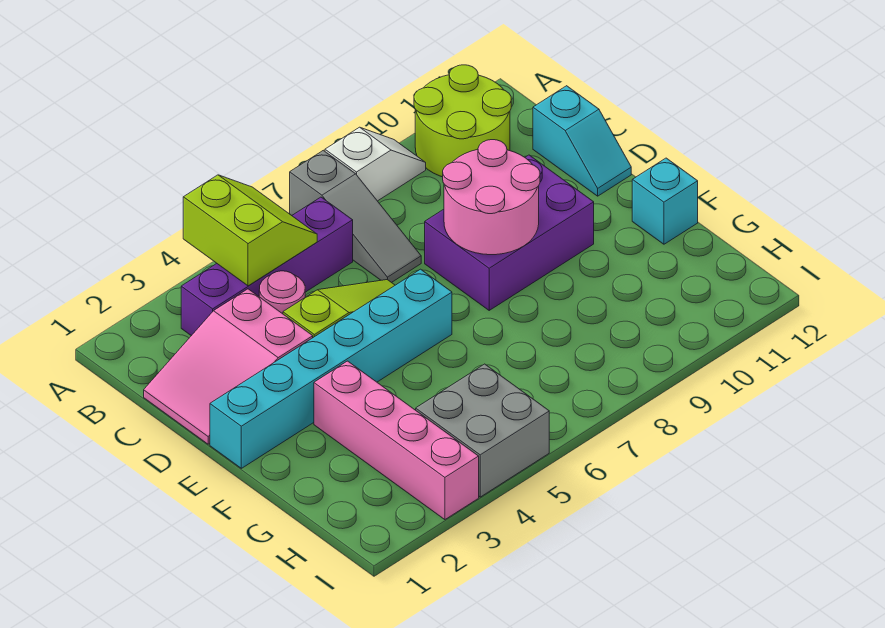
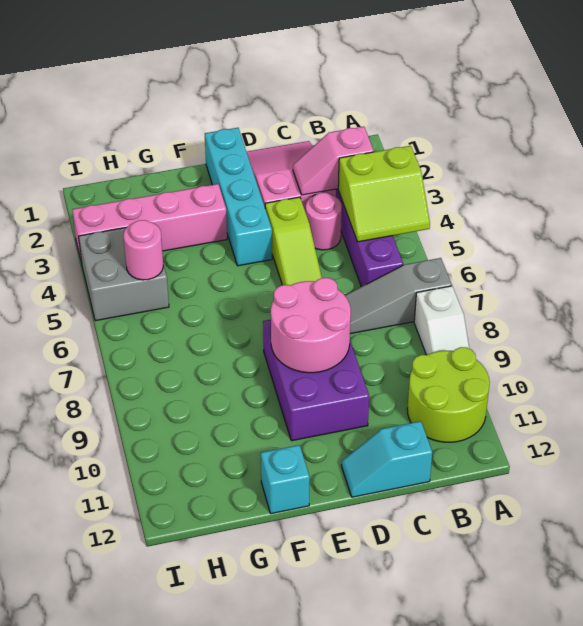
none -> pink 1x2 slope [293,127,374,195]
cyan 1x6 brick [210,269,452,468] -> cyan 1x4 brick [205,128,272,266]
none -> pink 1x1 round brick [124,220,163,280]

